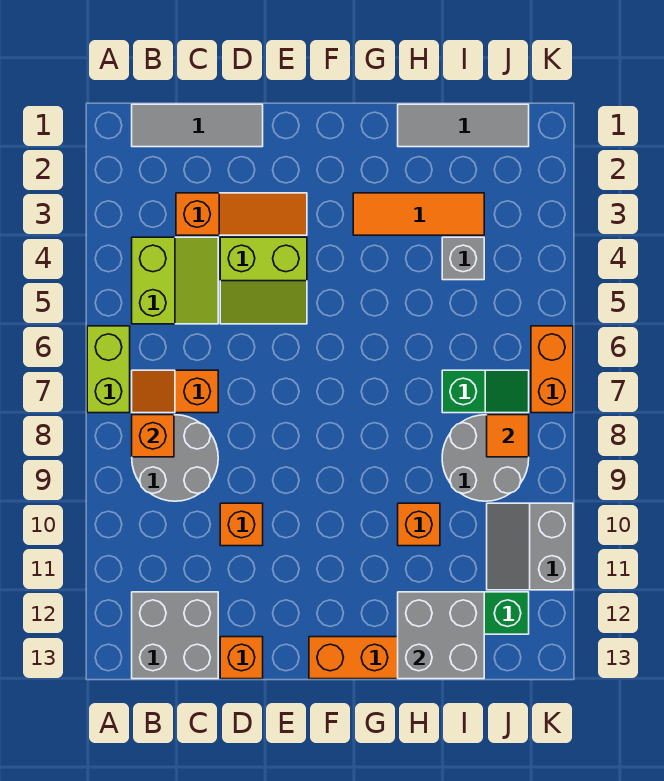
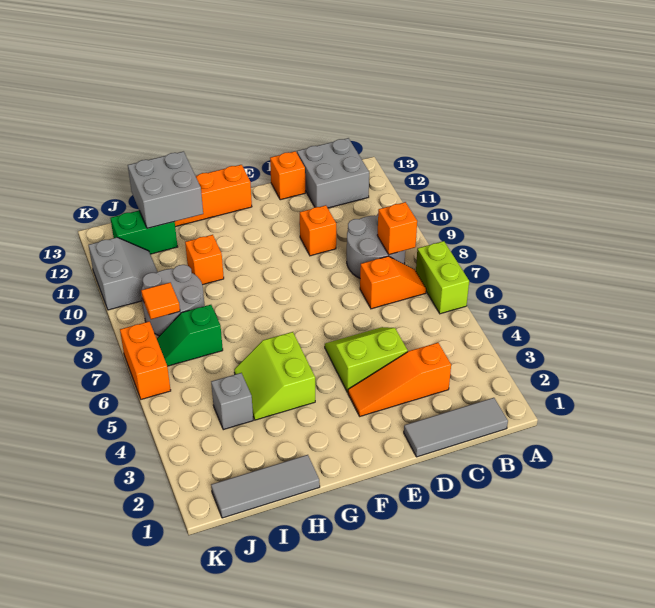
lime 2x2 slope [132,237,218,324] -> lime 2x2 slope moved to [234,332,315,420]
orange 1x3 tile [353,193,484,235] -> none

